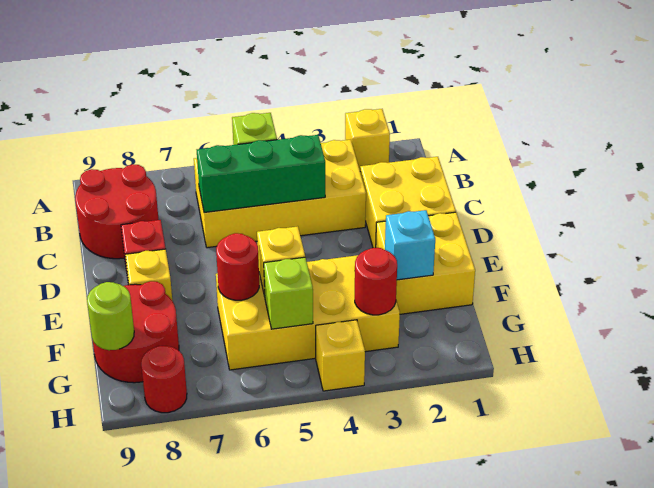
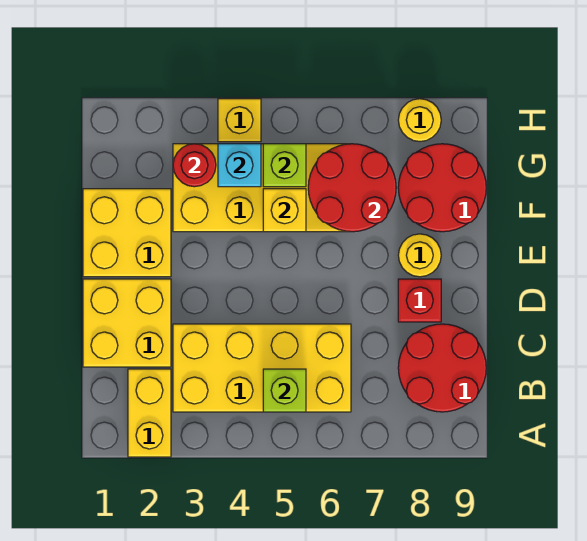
yellow 1x1 brick [345,109,390,170] -> yellow 1x2 brick [128,369,171,457]
green 1x3 brick [197,135,325,212] -> none
yellow 1x1 brick [125,249,172,300] -> yellow 1x1 round brick [398,234,441,277]
cyan 1x1 brick [385,210,435,280] -> cyan 1x1 brick moved to [218,144,261,187]
red 1x1 round brick [216,233,259,300] -> red 2x2 round brick [308,144,396,232]
lime 1x1 round brick [87,282,134,350] -> none
red 1x1 round brick [141,346,187,413] -> yellow 1x1 round brick [398,99,441,142]

